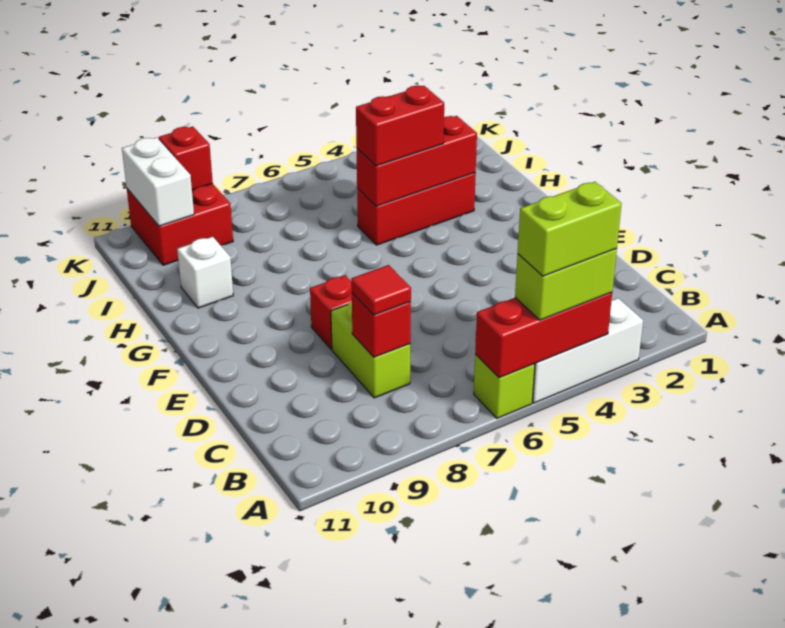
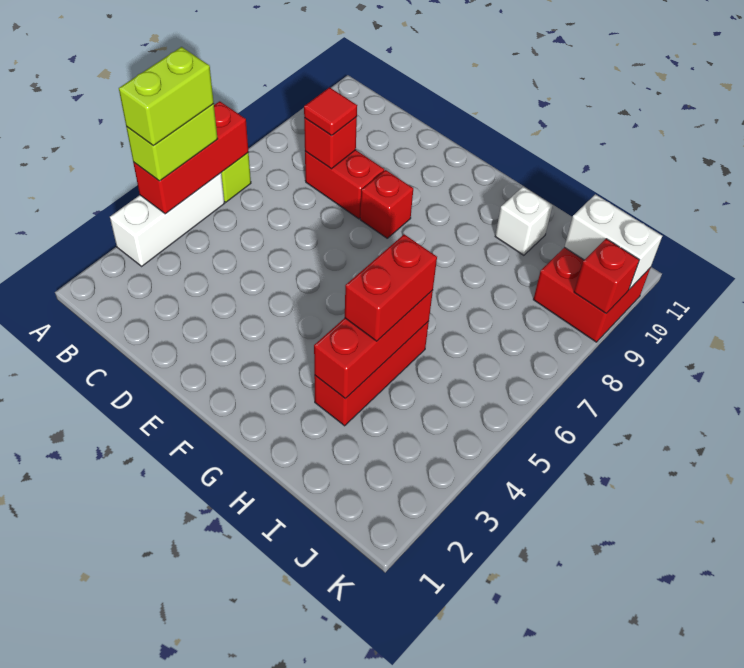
lime 1x2 brick [331,302,410,398] -> red 1x2 brick [305,150,384,219]

